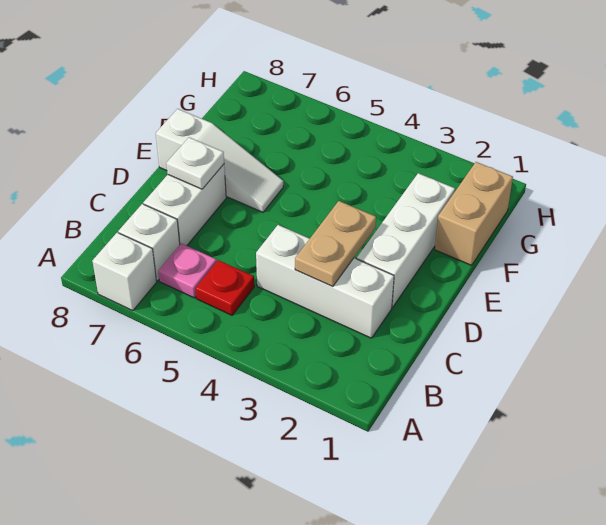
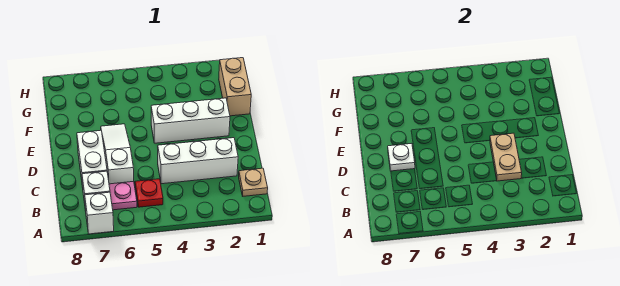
none -> tan 1x1 plate [239,168,268,196]
white 1x3 brick [357,173,455,307] -> white 1x3 brick turned to [151,98,230,143]
white 1x3 slope [156,109,283,212] -> white 1x3 slope turned to [101,124,134,184]

